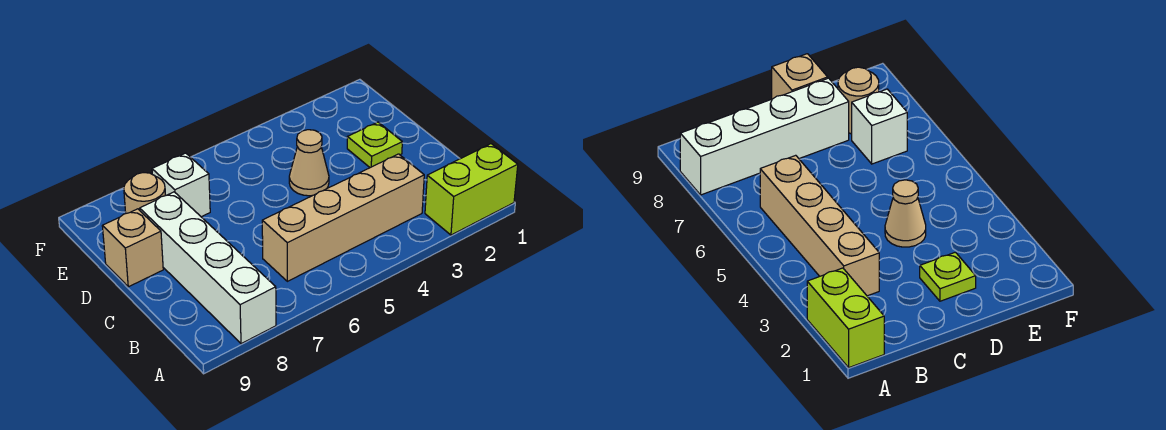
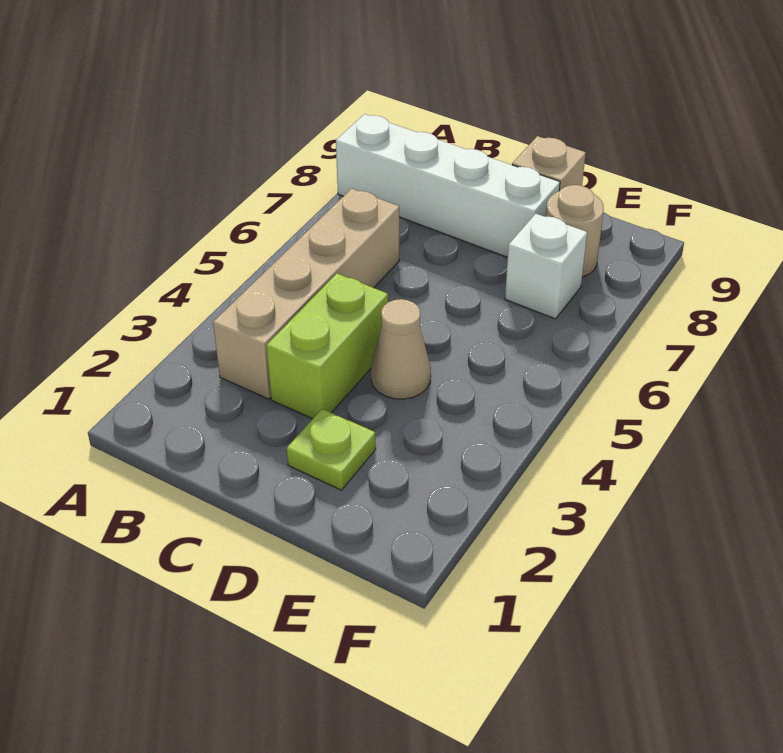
lime 1x2 brick [425,144,518,235] -> lime 1x2 brick moved to [266,274,388,419]

